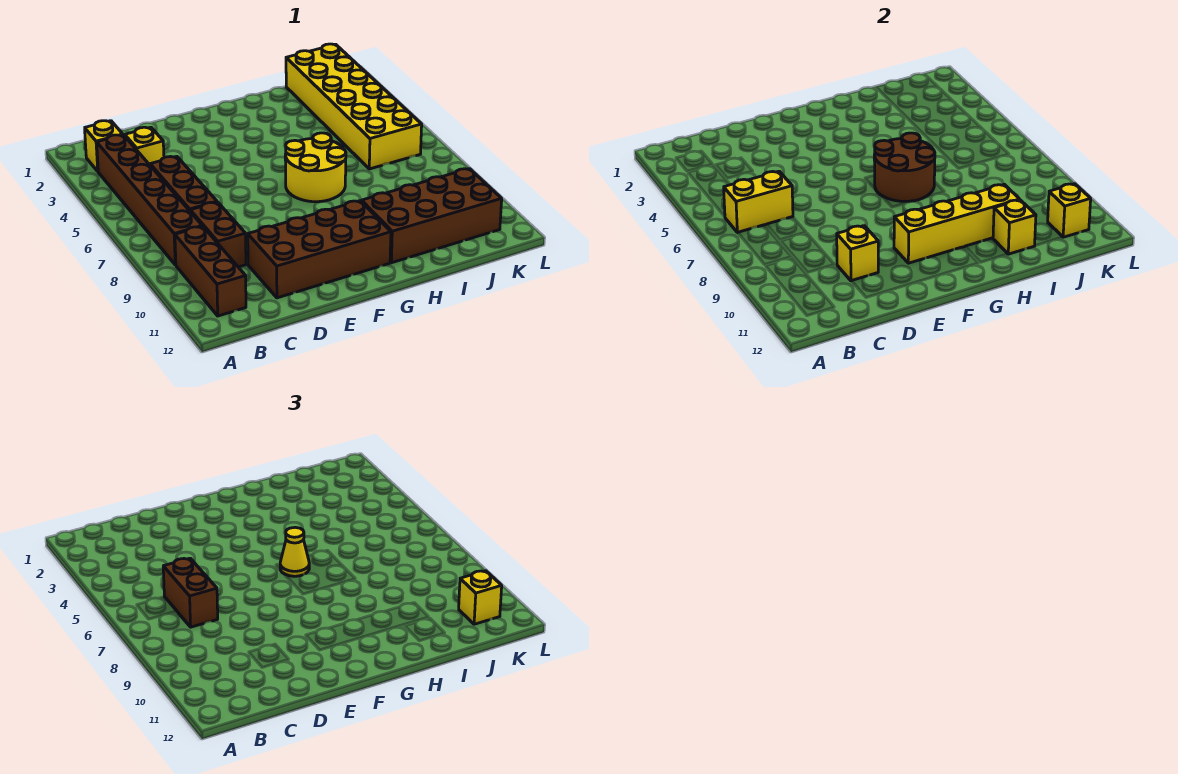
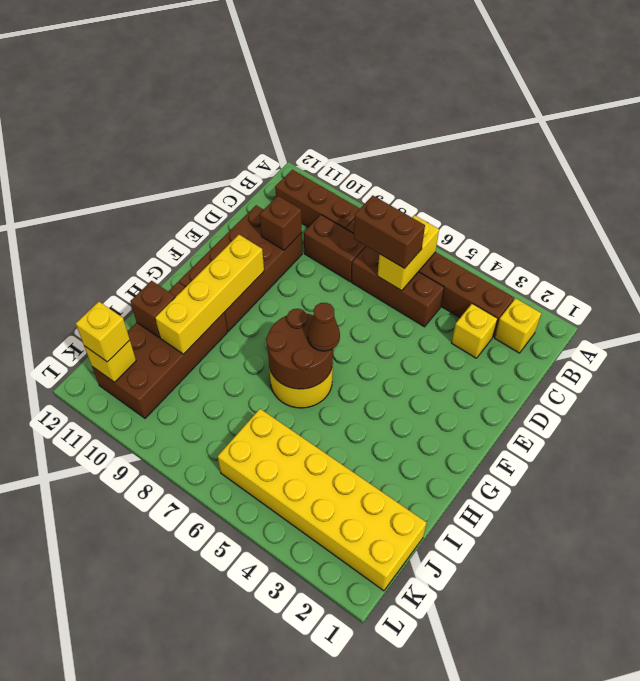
yellow 1x1 brick [837,226,878,281] -> brown 1x1 brick [260,196,302,250]
yellow 1x1 cone [280,527,309,576] -> brown 1x1 cone [308,303,340,351]
yellow 1x1 brick [993,200,1036,254] -> brown 1x1 brick [131,281,175,337]

